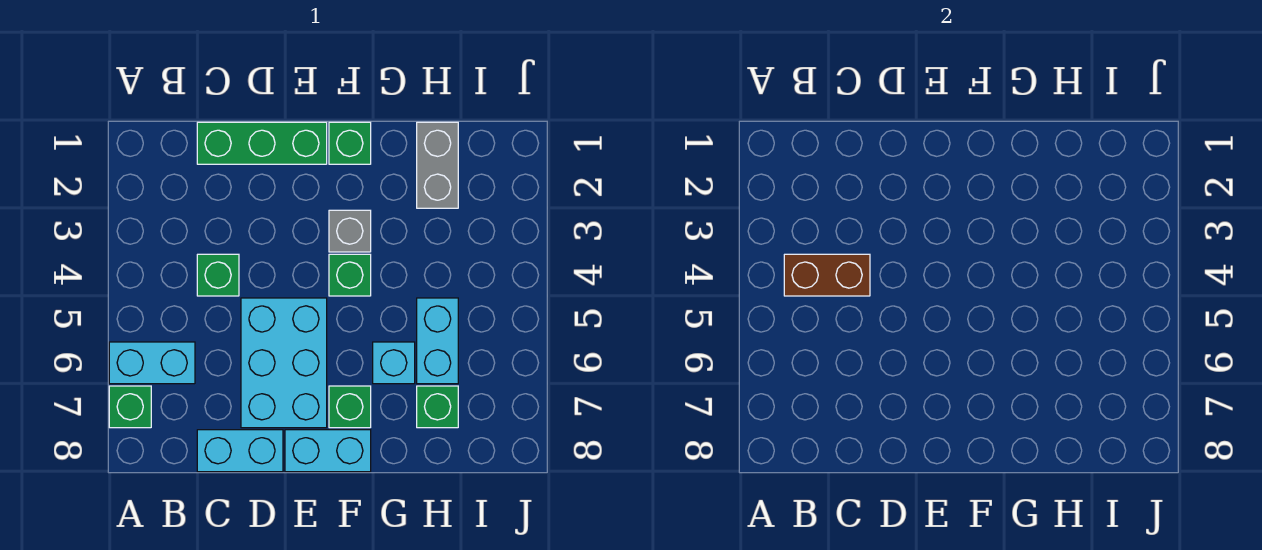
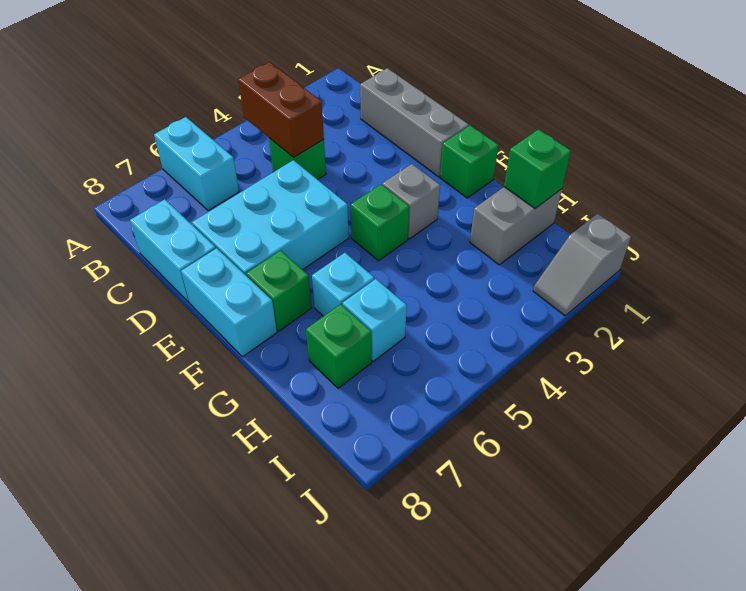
green 1x1 brick [109,386,151,428] -> green 1x1 brick moved to [504,129,571,208]
green 1x3 brick [197,122,327,164] -> grey 1x3 brick [360,68,469,177]
cyan 1x2 brick [417,298,458,384] -> cyan 1x1 brick [343,279,407,362]
none -> grey 1x2 slope [533,213,631,316]

